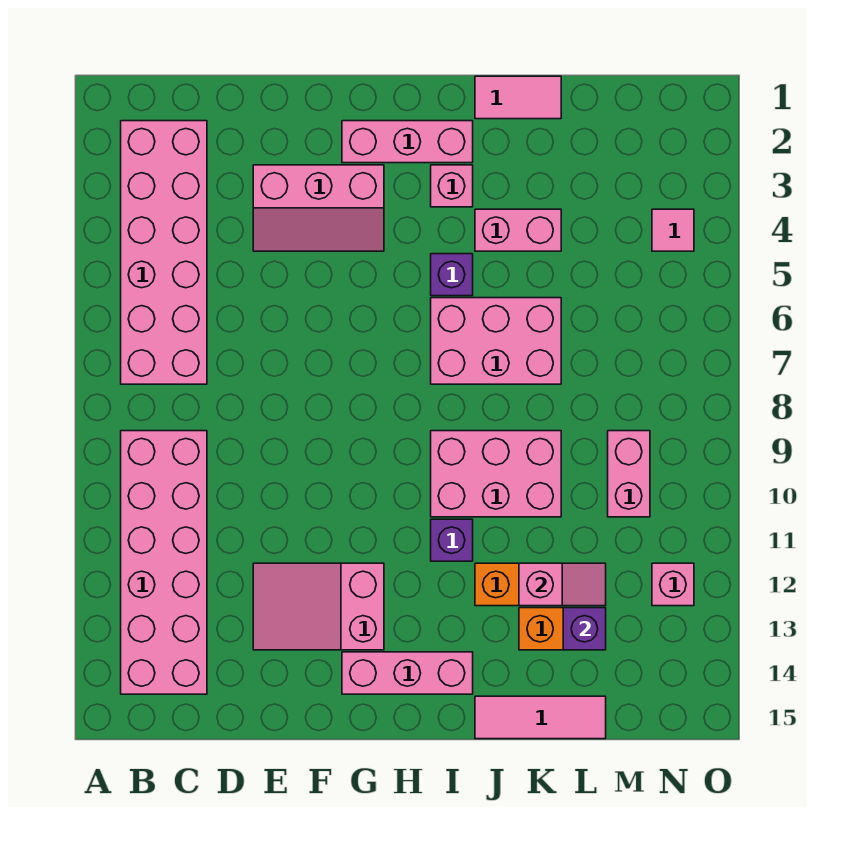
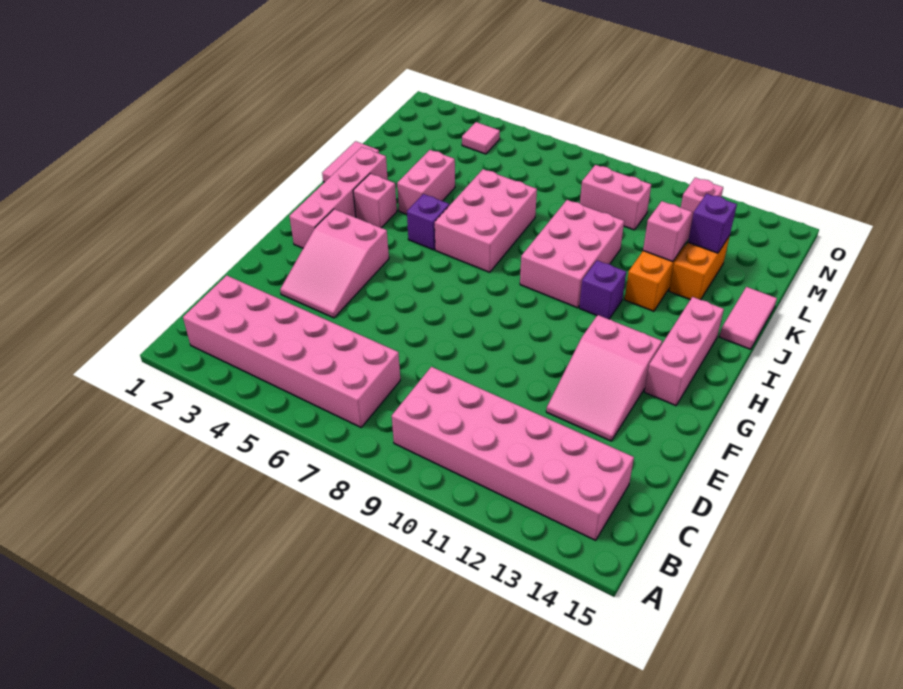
pink 2x3 slope [253,165,384,251] -> pink 2x3 slope turned to [280,209,389,318]
pink 1x3 brick [342,121,473,163] -> pink 1x4 brick [289,147,388,248]
pink 1x3 tile [475,696,606,739] -> pink 1x2 tile [719,287,777,349]

